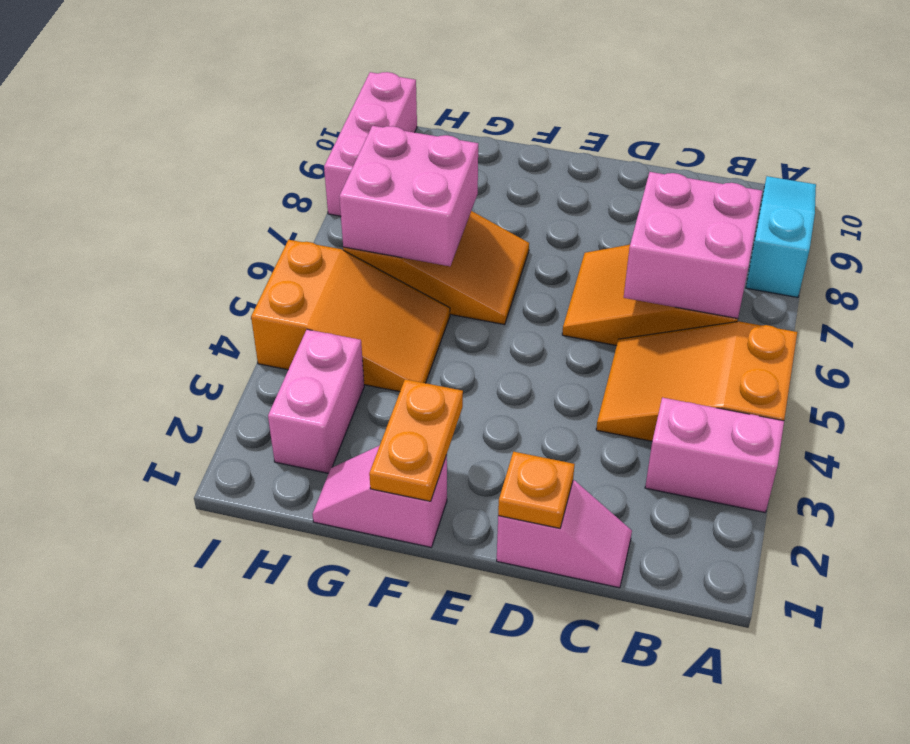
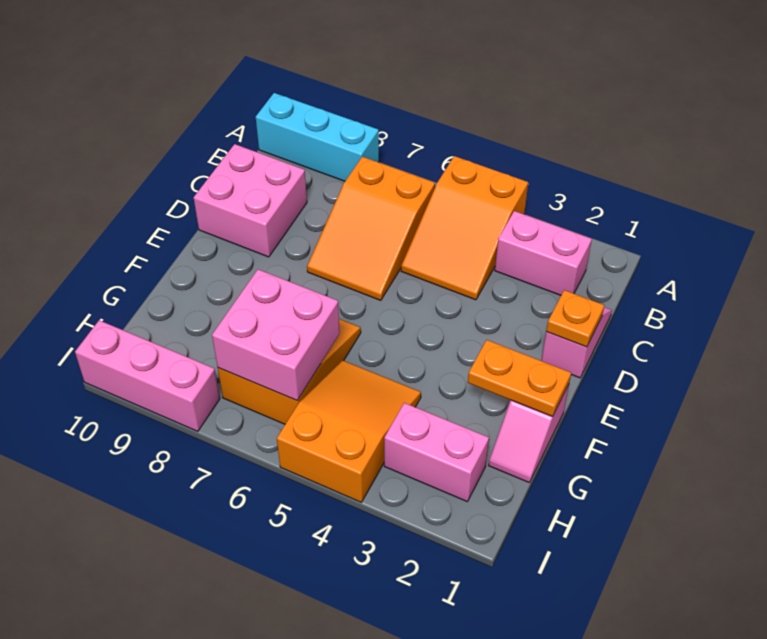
pink 1x2 brick [645,398,784,512] -> pink 1x2 brick turned to [495,211,592,295]
cyan 1x3 slope [746,176,816,297] -> cyan 1x3 brick [256,93,379,181]
pink 2x2 brick [624,172,762,319] -> pink 2x2 brick moved to [194,144,307,257]

